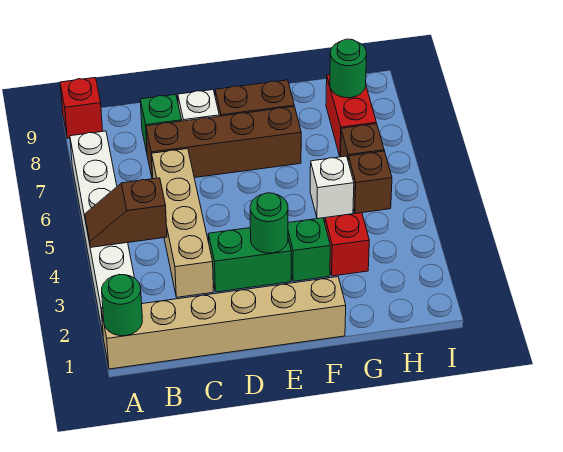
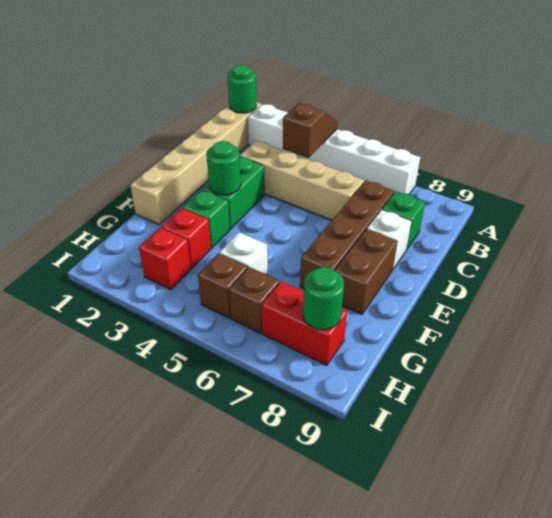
red 1x1 brick [60,78,103,138] -> red 1x1 brick moved to [139,228,191,290]

